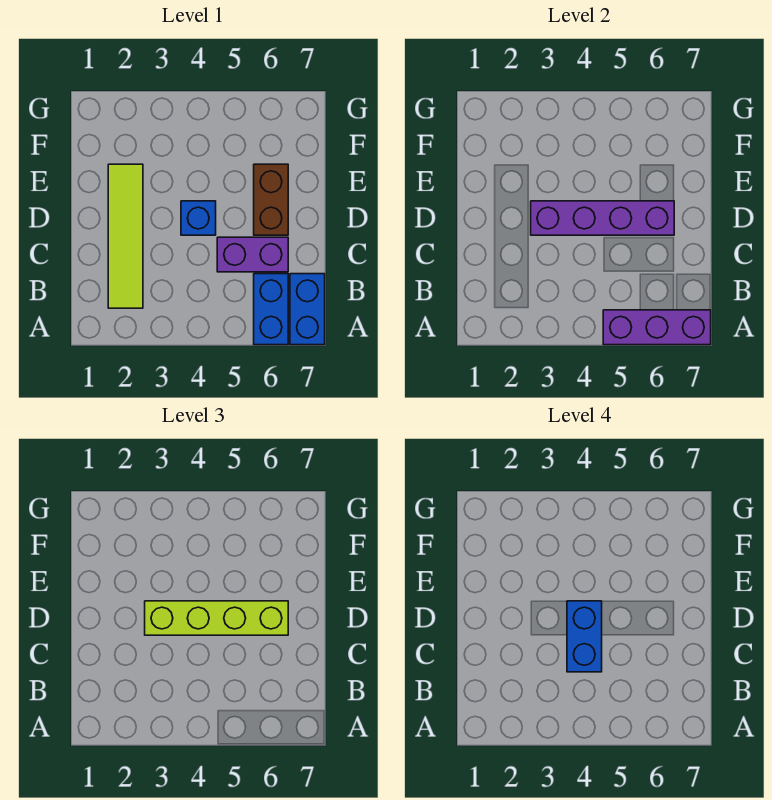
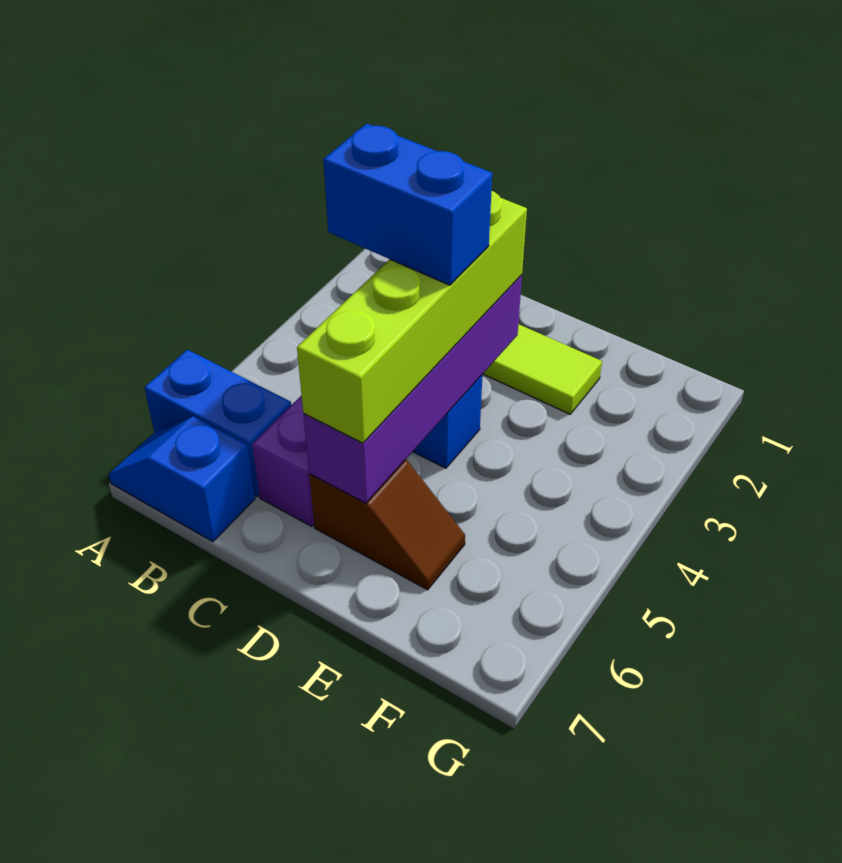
purple 1x3 brick [603,310,711,345] -> none
blue 1x2 brick [290,274,325,345] -> blue 1x2 slope [109,416,255,542]
brown 1x2 brick [254,164,288,235] -> brown 1x2 slope [309,460,465,590]

